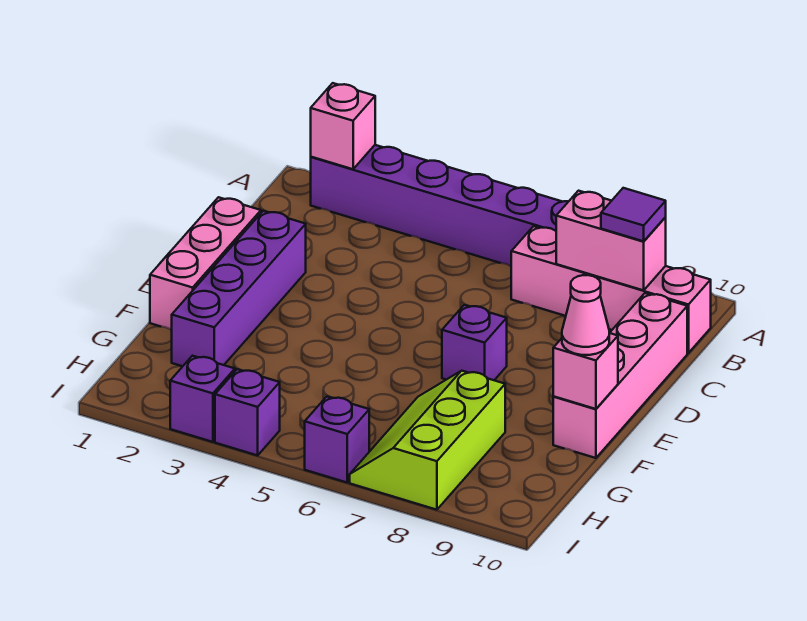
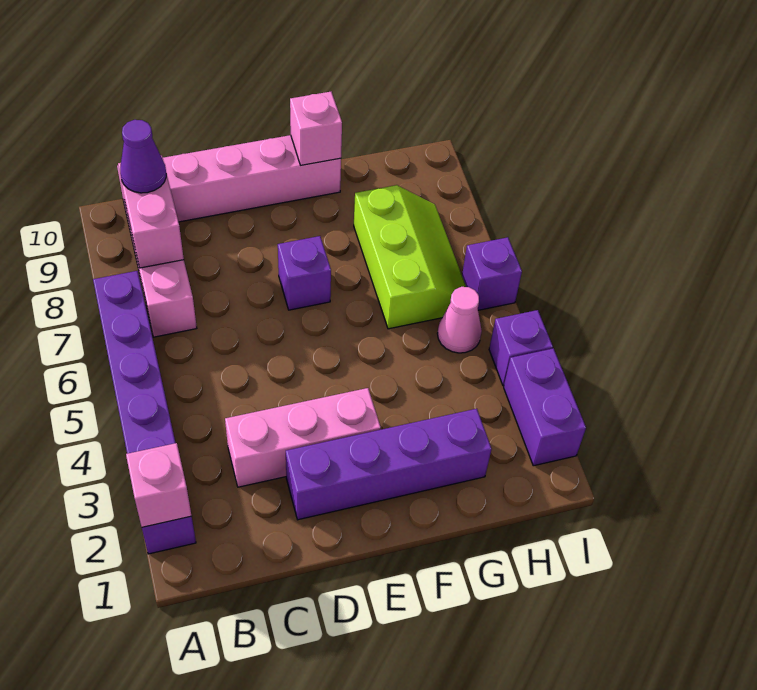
purple 1x1 tile [601,188,666,241] -> purple 1x1 cone [120,120,166,193]
pink 1x3 brick [150,197,261,330] -> pink 1x3 brick moved to [225,388,381,487]
pink 1x1 cone [562,275,609,355] -> pink 1x1 cone moved to [437,287,482,353]
lime 2x3 slope [350,371,505,510] -> lime 2x3 slope turned to [354,185,466,329]
purple 1x1 brick [170,356,235,442] -> purple 1x2 brick [504,348,586,466]

